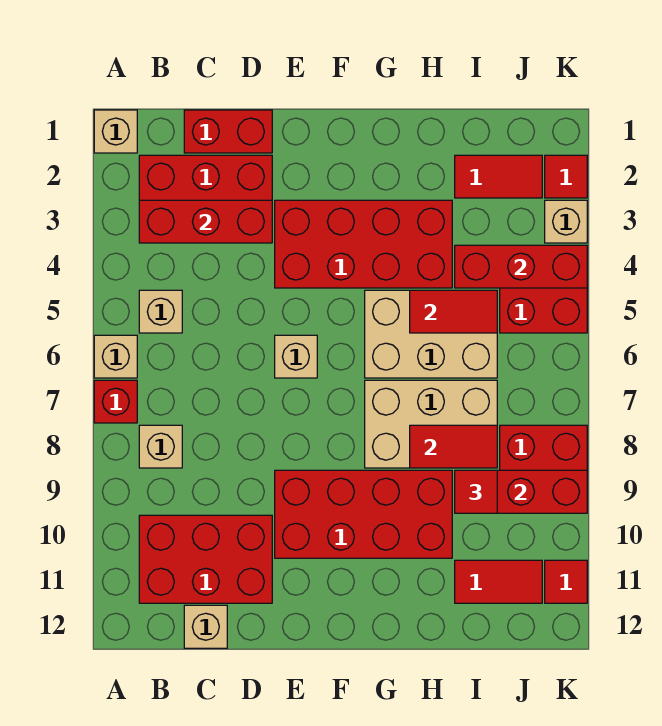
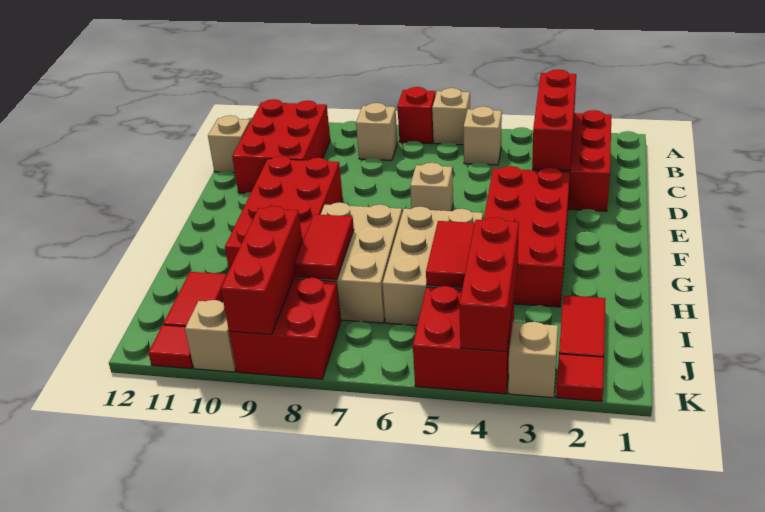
tan 1x1 brick [94,110,137,153] -> tan 1x1 brick moved to [185,300,236,372]
red 1x2 brick [184,110,272,153] -> none
red 1x1 tile [455,470,497,513] -> none

